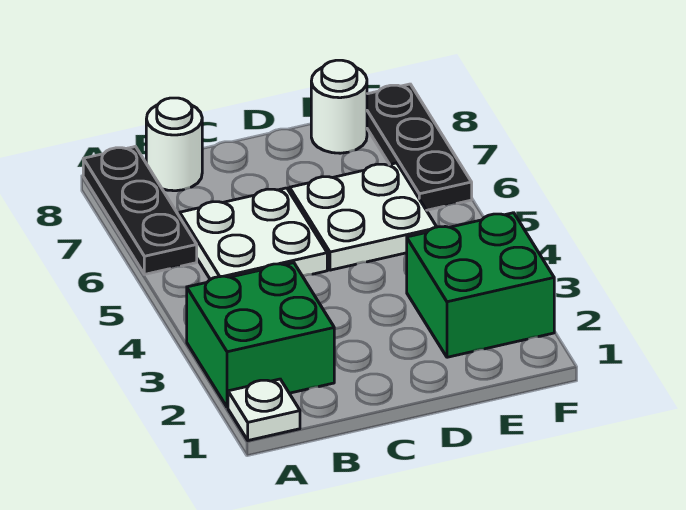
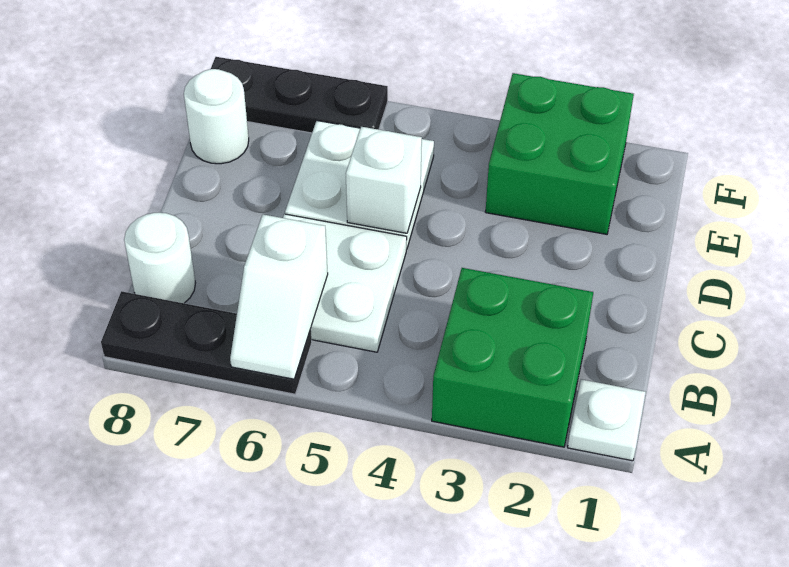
none -> white 1x2 slope [230,214,328,379]
none -> white 1x1 brick [346,127,422,233]

